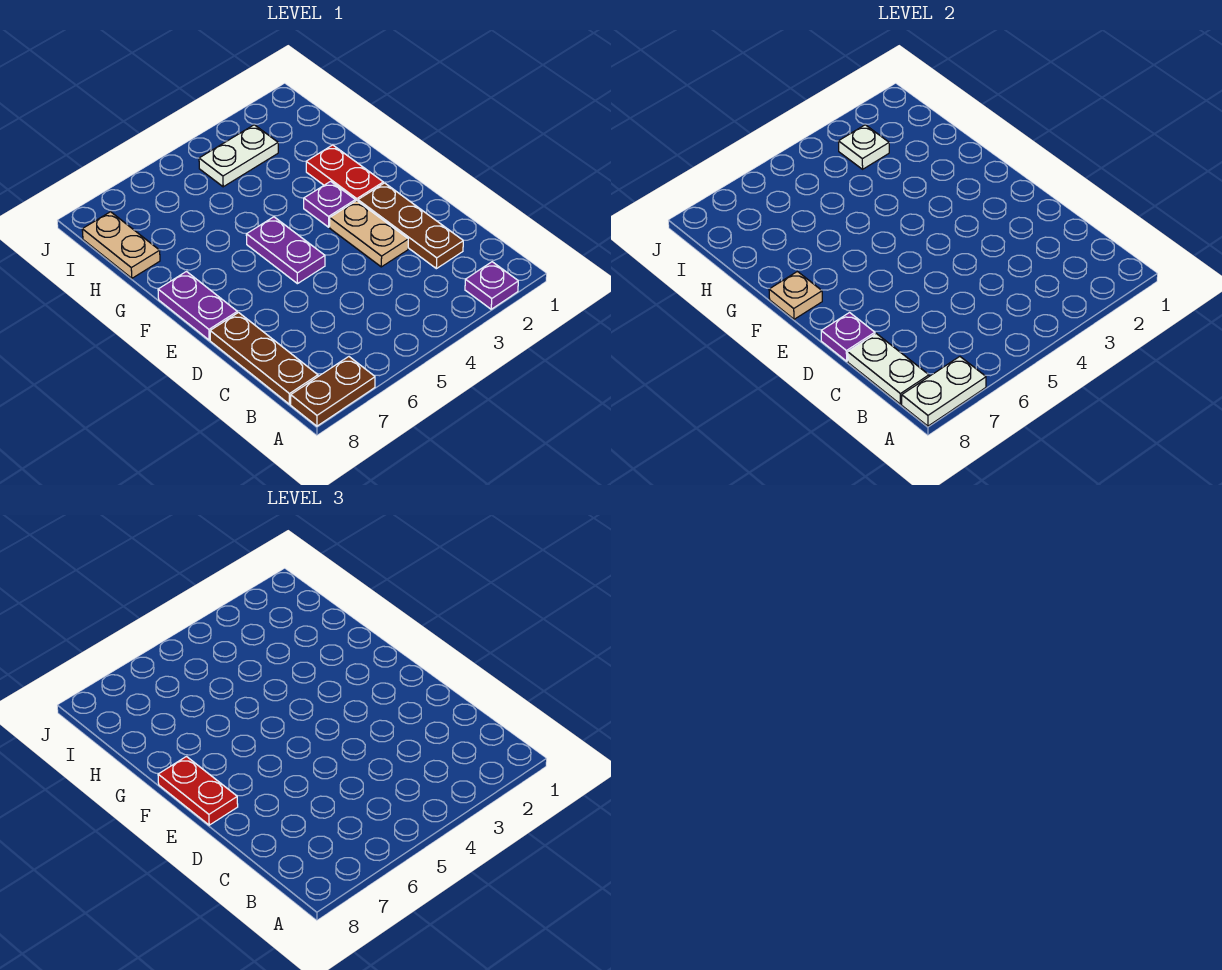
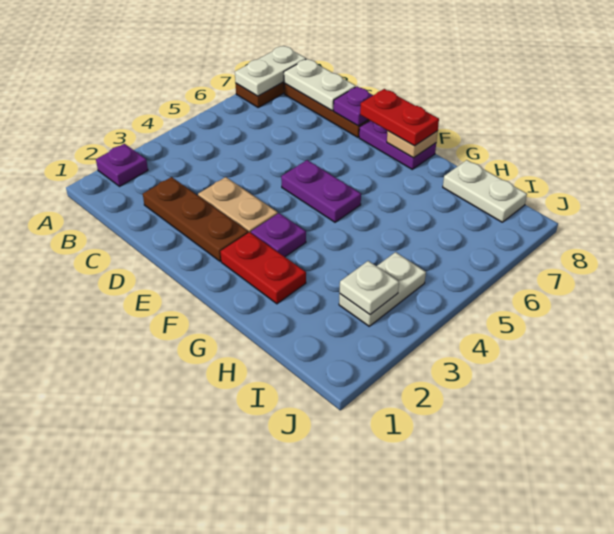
tan 1x2 plate [82,212,160,278] -> white 1x2 plate [443,160,527,222]

